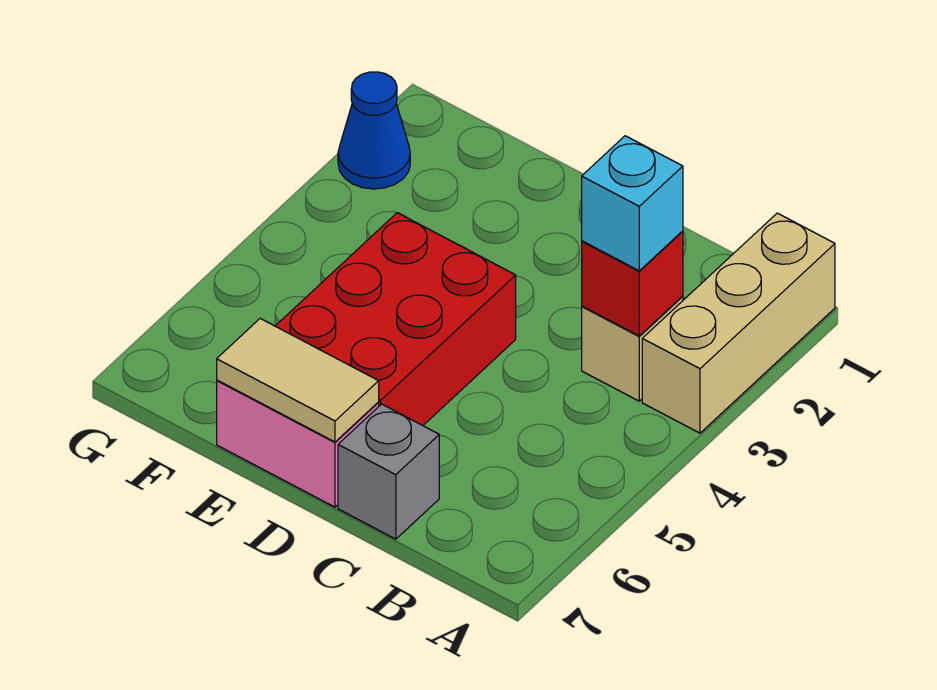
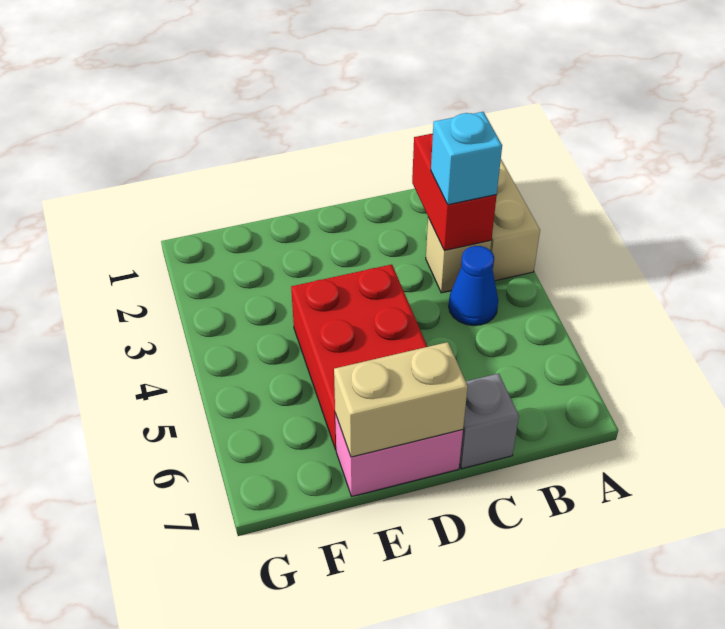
red 1x1 brick [582,231,683,336] -> red 1x2 brick [412,133,497,250]
tan 1x2 tile [217,319,379,442] -> tan 1x2 brick [334,342,468,457]
blue 1x1 cone [338,72,410,189] -> blue 1x1 cone moved to [449,246,498,325]

